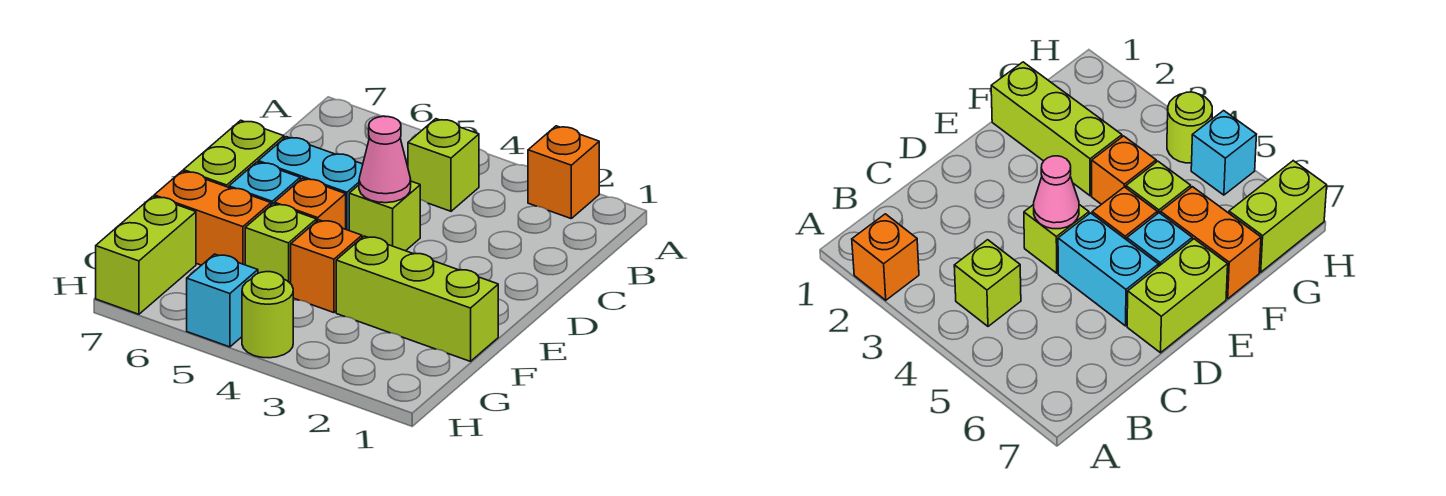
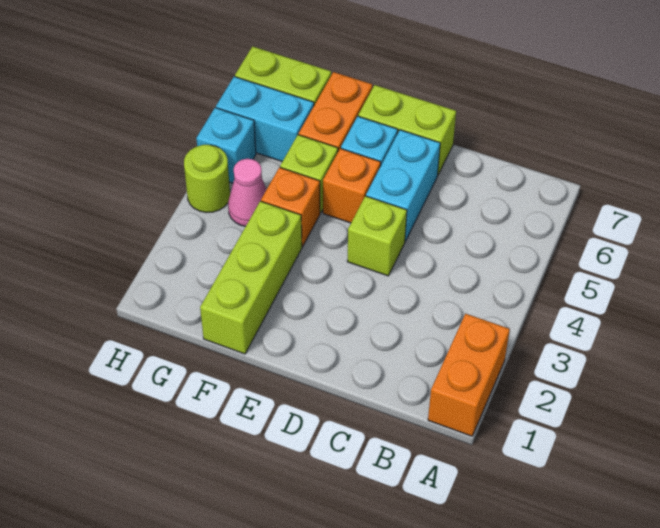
orange 1x1 brick [528,126,599,218] -> orange 1x2 brick [428,314,510,436]
lime 1x1 brick [408,119,479,211] -> none
pink 1x1 cone [359,116,411,203] -> pink 1x1 cone moved to [228,159,267,226]
none -> cyan 1x2 brick [216,77,314,162]

